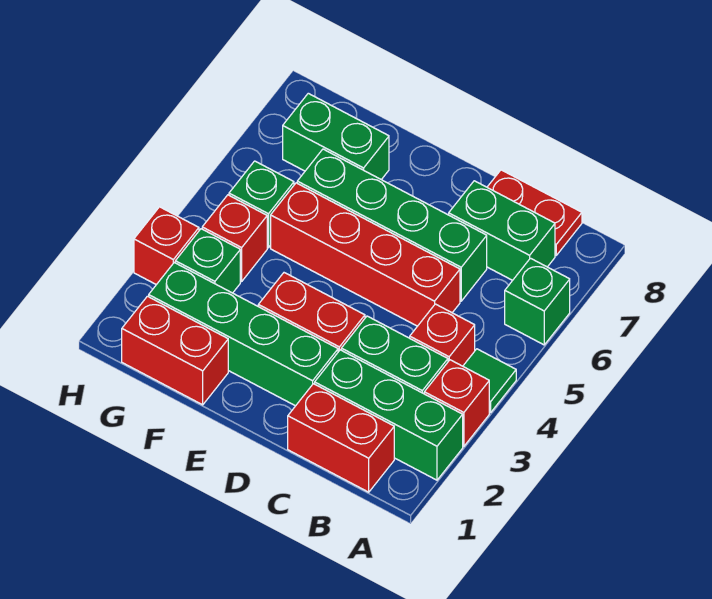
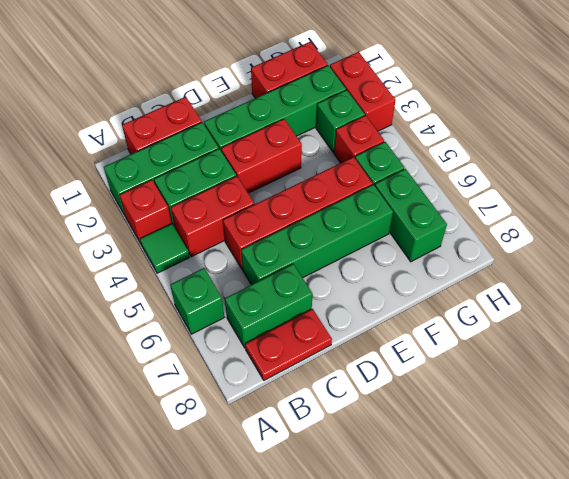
red 1x1 brick [410,304,475,366] -> red 1x2 brick [171,176,254,257]
green 1x2 brick [283,93,389,180] -> green 1x2 brick turned to [375,169,447,262]
red 1x1 brick [134,207,199,285] -> red 1x2 brick [330,52,396,131]

